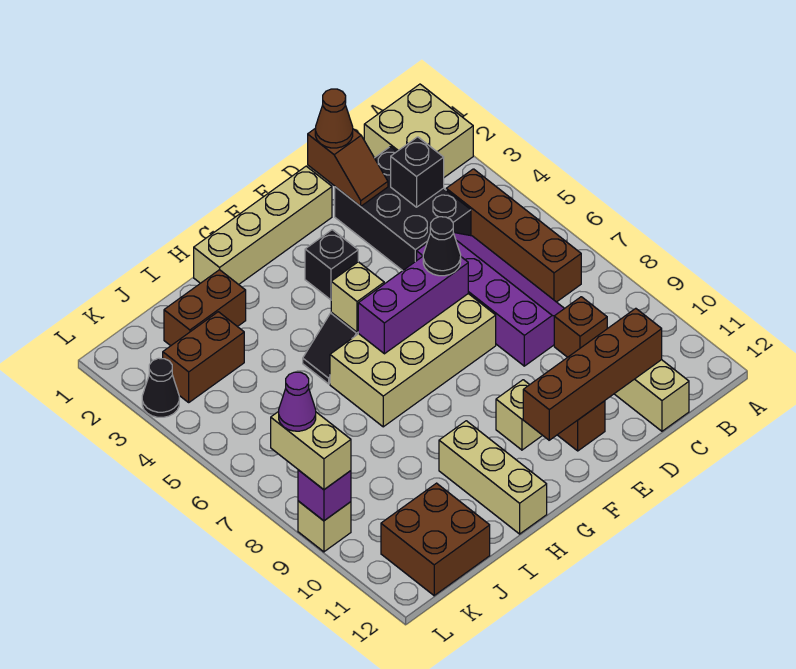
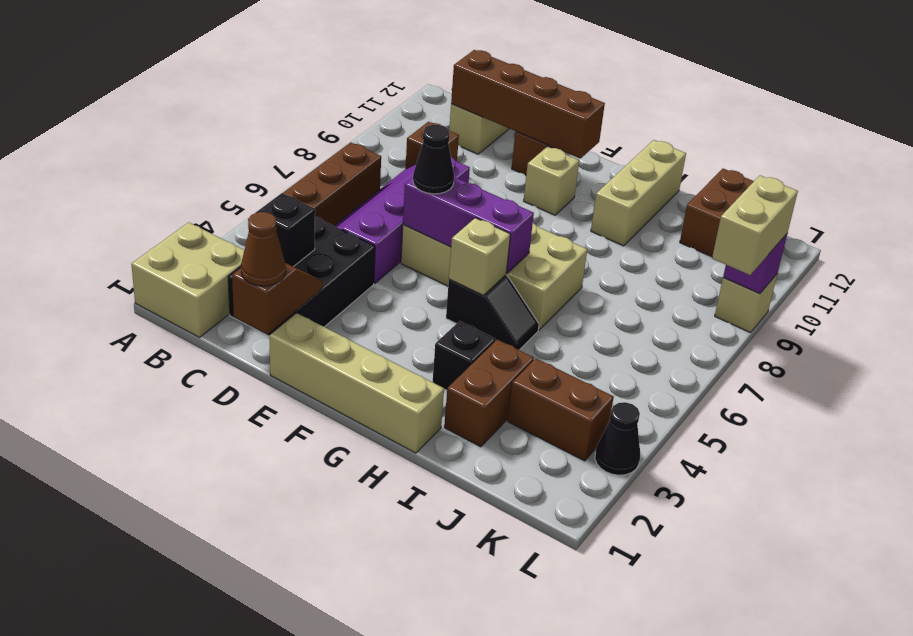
black 1x1 brick [305,230,358,300] -> black 1x1 brick moved to [433,321,495,390]
brown 1x2 brick [164,270,246,346] -> brown 1x2 brick turned to [444,340,534,447]
purple 1x1 cone [279,372,316,431] -> none

